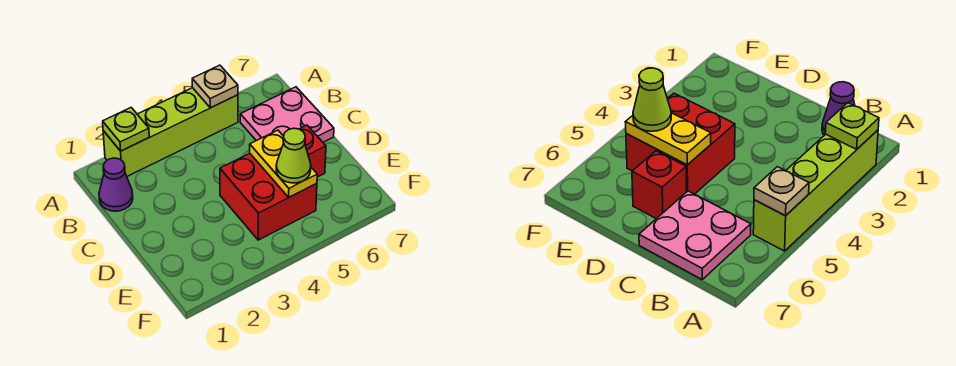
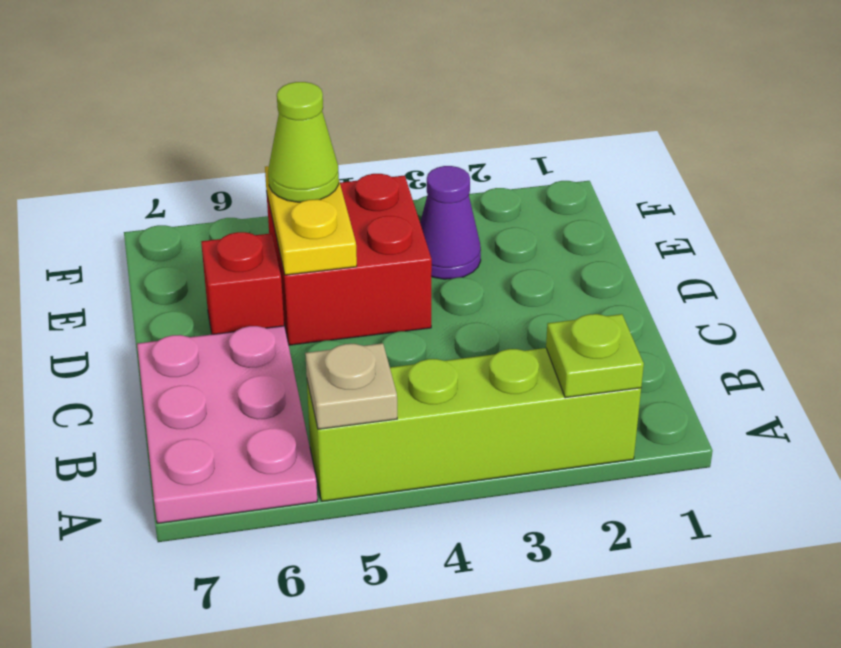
purple 1x1 cone [99,158,133,211] -> purple 1x1 cone moved to [420,166,481,279]
pink 2x2 plate [240,87,334,142] -> pink 2x3 plate [137,326,317,523]

